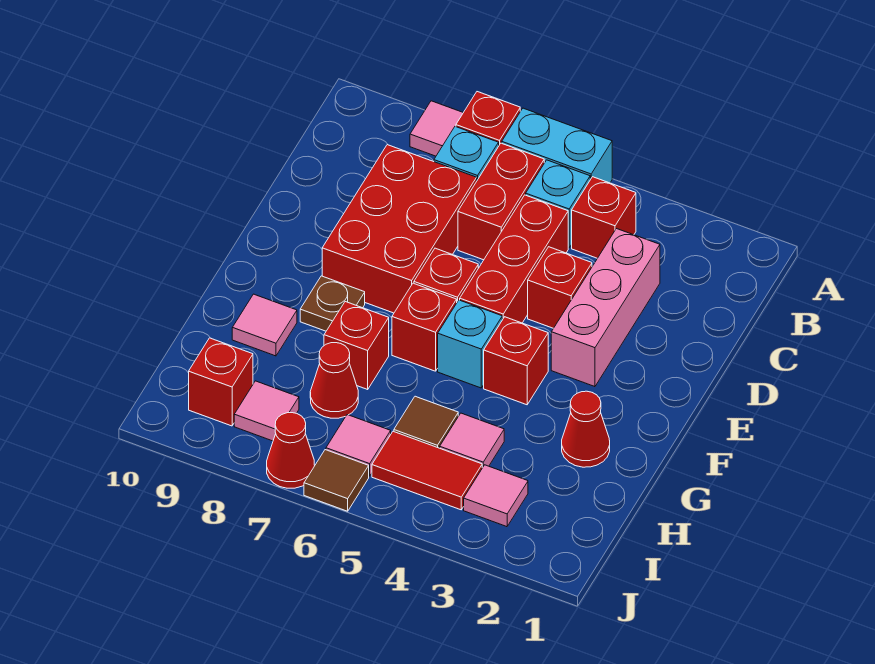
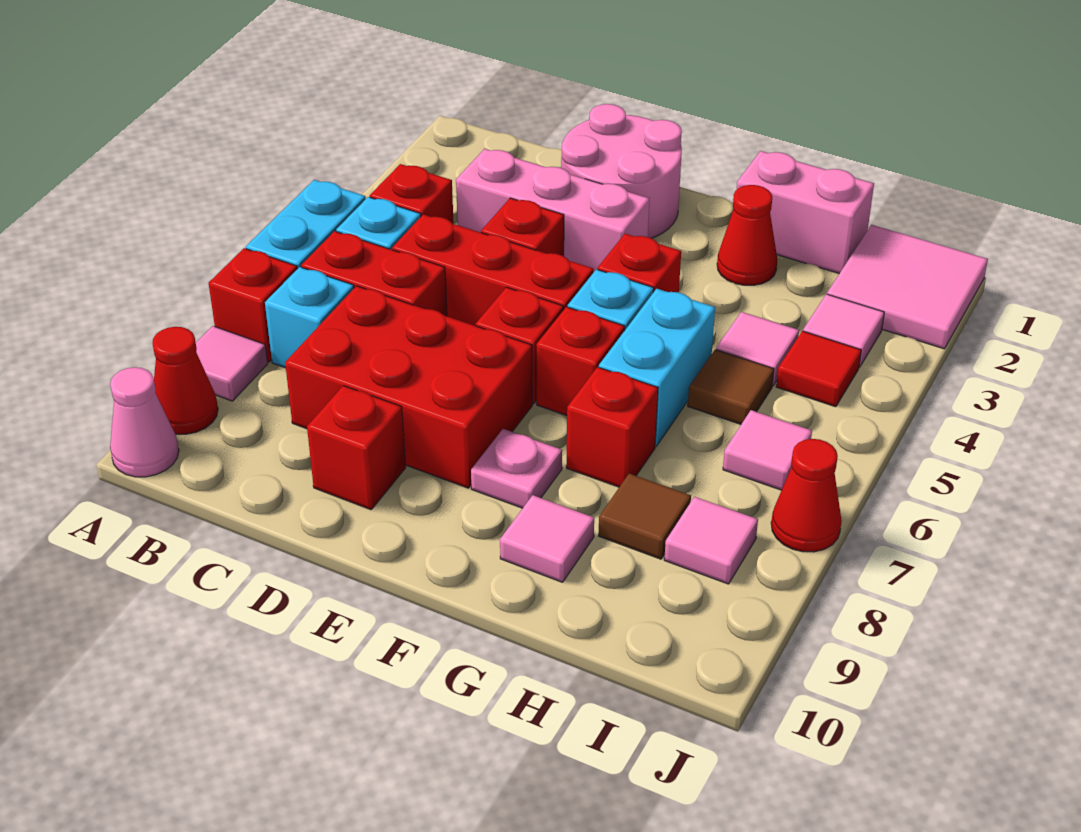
none -> pink 1x1 cone [110,367,179,477]
none -> pink 2x2 round brick [561,104,682,238]
brown 1x1 plate [300,276,365,331] -> pink 1x1 plate [471,429,562,508]
none -> pink 1x2 brick [737,151,874,274]
none -> cyan 1x2 brick [599,289,715,446]
red 1x1 cone [310,343,358,418] -> red 1x1 cone moved to [153,327,218,434]
none -> pink 2x2 tile [827,225,988,349]
red 1x2 tile [372,431,482,510] -> red 1x1 tile [776,331,861,407]
red 1x1 brick [189,338,253,426] -> red 1x1 brick moved to [307,386,406,510]
brown 1x1 tile [304,450,369,511] -> brown 1x1 tile moved to [598,474,691,559]

